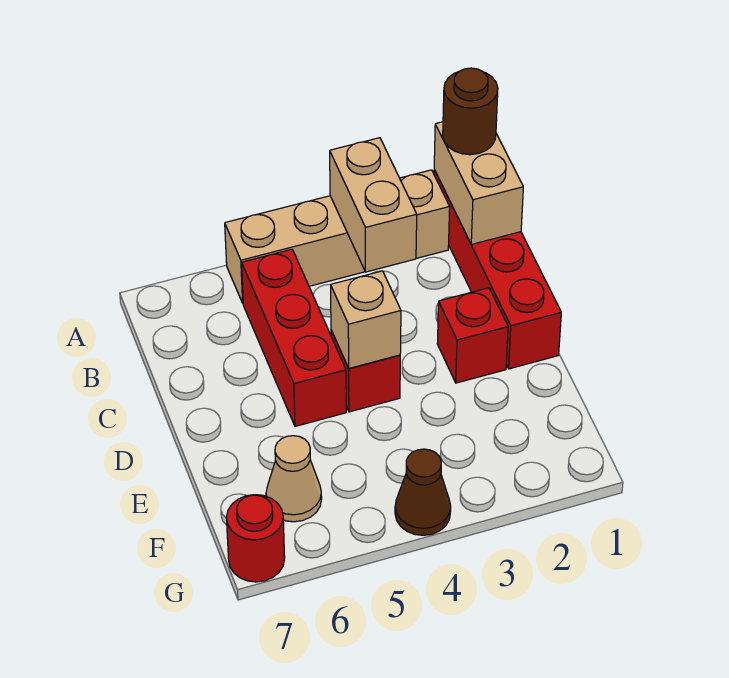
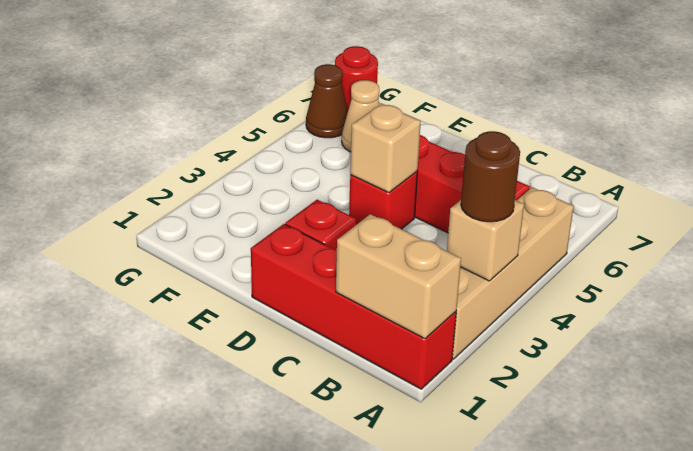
brown 1x1 round brick [443,68,498,155] -> brown 1x1 round brick moved to [461,131,520,222]
tan 1x2 brick [330,138,417,272] -> tan 1x1 brick [447,200,524,281]
brown 1x1 cone [395,449,451,535] -> brown 1x1 cone moved to [306,64,348,138]

